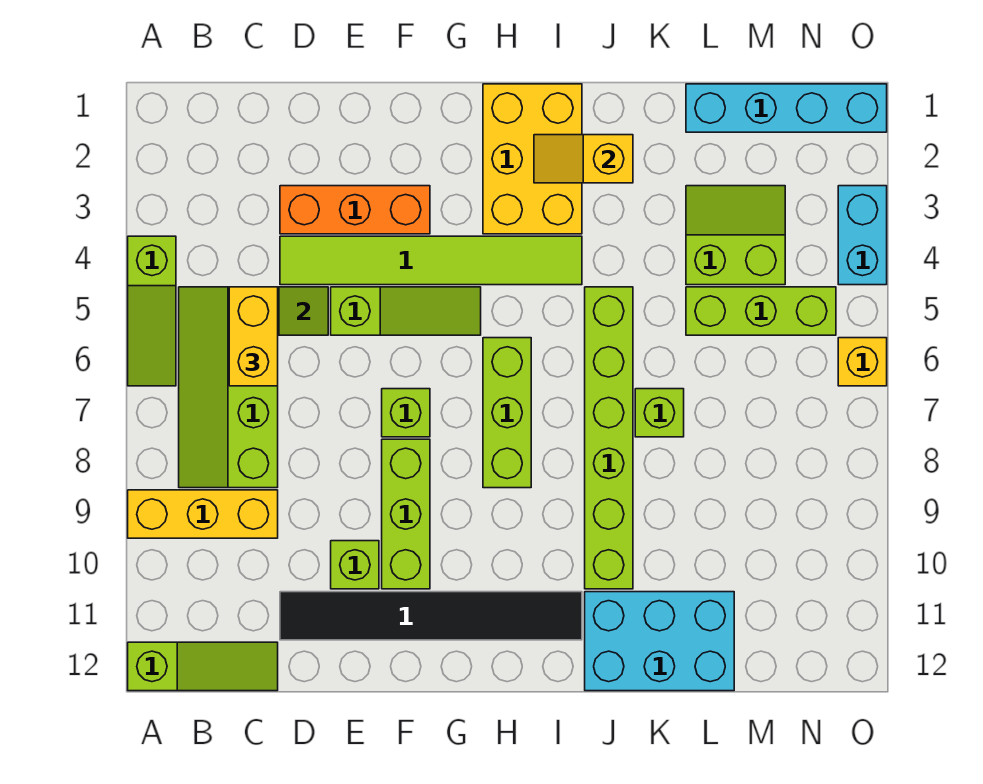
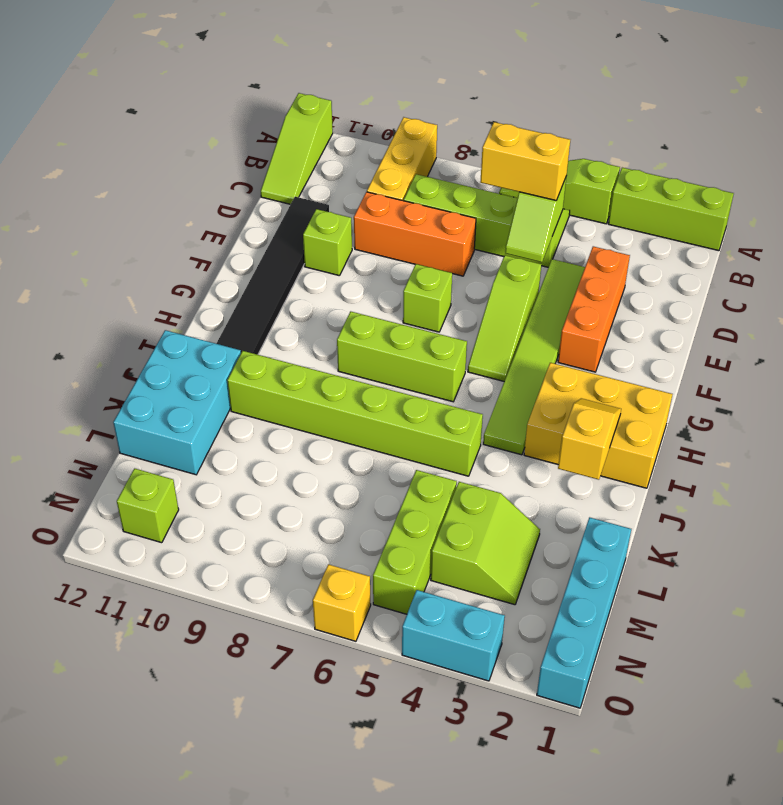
none -> orange 1x3 brick [354,192,476,276]
lime 1x3 brick [382,439,430,589] -> lime 1x3 brick moved to [608,168,734,251]
lime 1x1 brick [635,389,684,437] -> lime 1x1 brick moved to [117,468,179,543]

